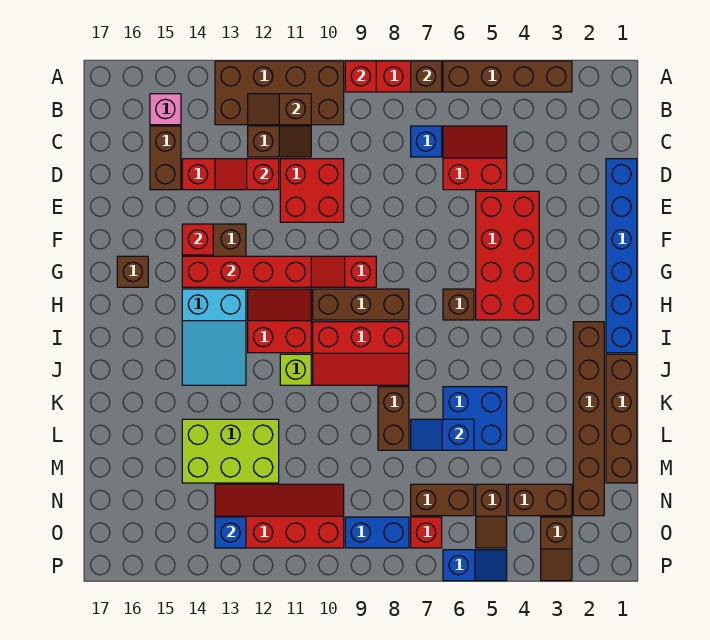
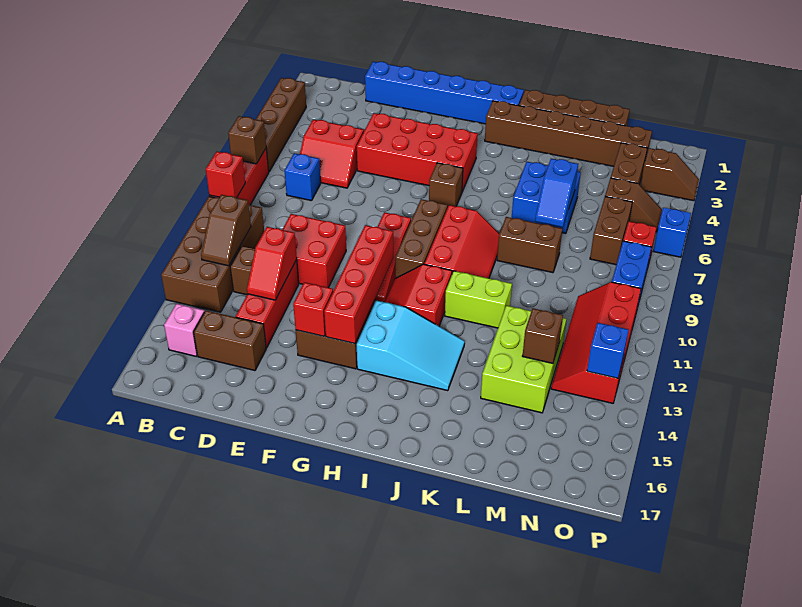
red 2x2 slope [443,126,507,190] -> red 2x2 slope turned to [300,120,364,188]
brown 1x1 brick [117,256,148,287] -> brown 1x1 brick moved to [523,308,563,363]
lime 1x1 brick [280,354,311,385] -> lime 1x2 brick [445,271,512,328]

